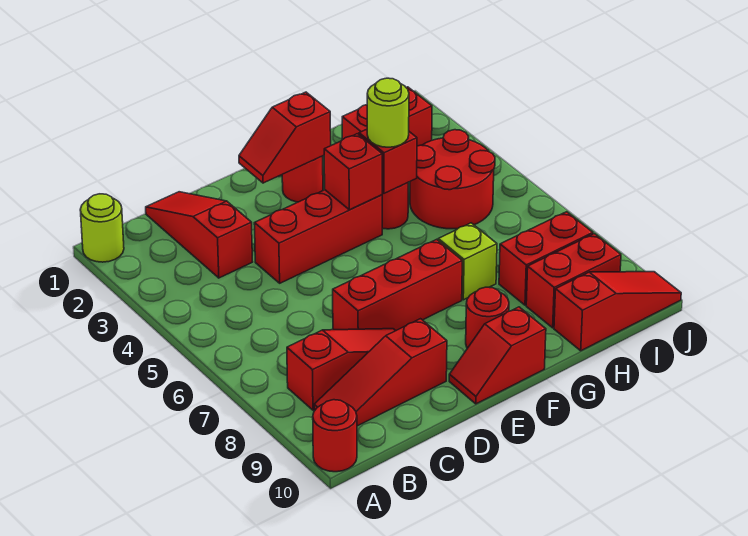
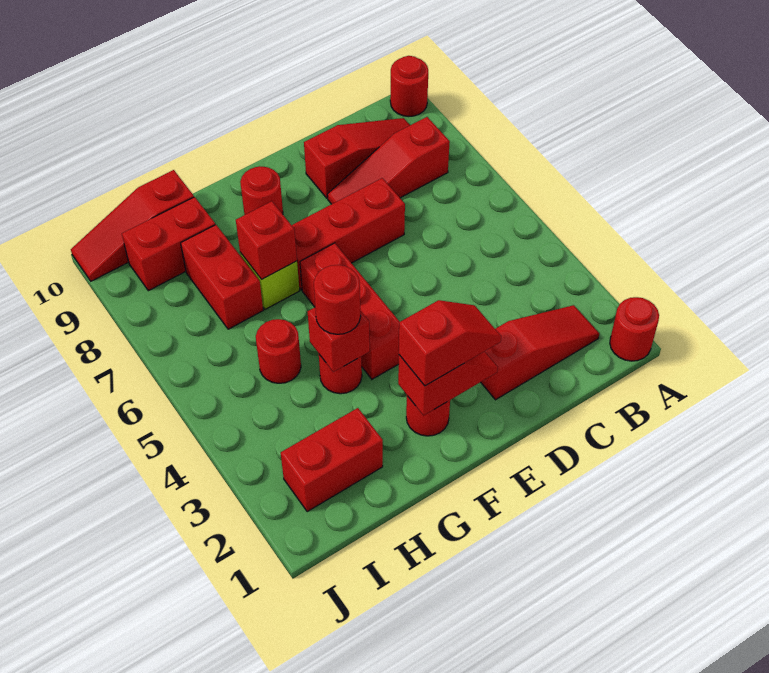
lime 1x1 round brick [80,194,124,262] -> red 1x1 round brick [610,297,659,361]
red 1x3 slope [146,192,252,278] -> red 1x3 slope turned to [481,305,599,400]
red 1x3 brick [254,190,382,283] -> red 1x3 brick turned to [300,243,399,379]
red 1x2 slope [449,307,546,404] -> red 1x2 slope moved to [399,300,501,386]
red 1x1 brick [324,134,382,210] -> red 1x1 brick moved to [236,201,297,280]
lime 1x1 round brick [367,78,409,147] -> red 1x1 round brick [314,265,361,334]
red 2x2 round brick [410,130,495,229] -> red 1x1 round brick [256,319,301,383]
red 1x2 brick [499,212,593,305] -> red 1x2 brick turned to [181,225,263,329]

